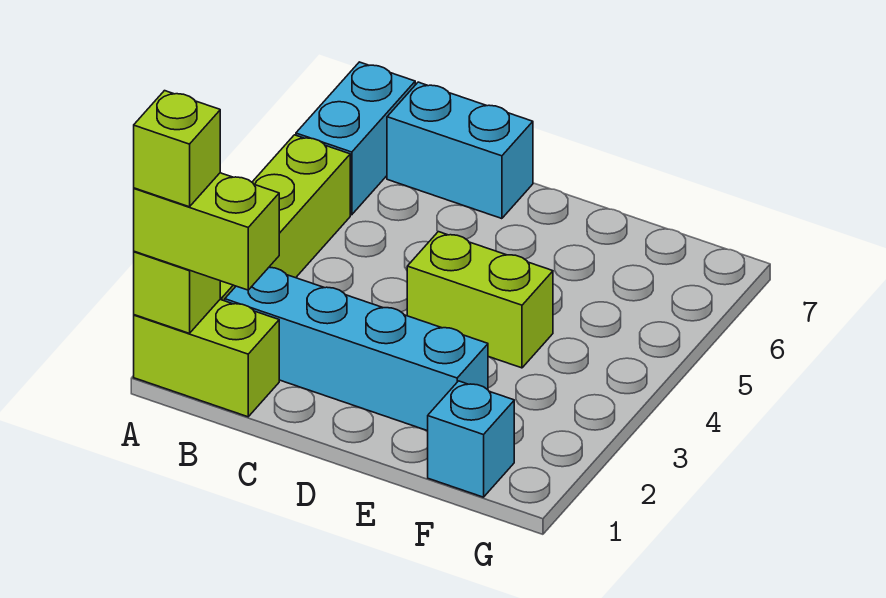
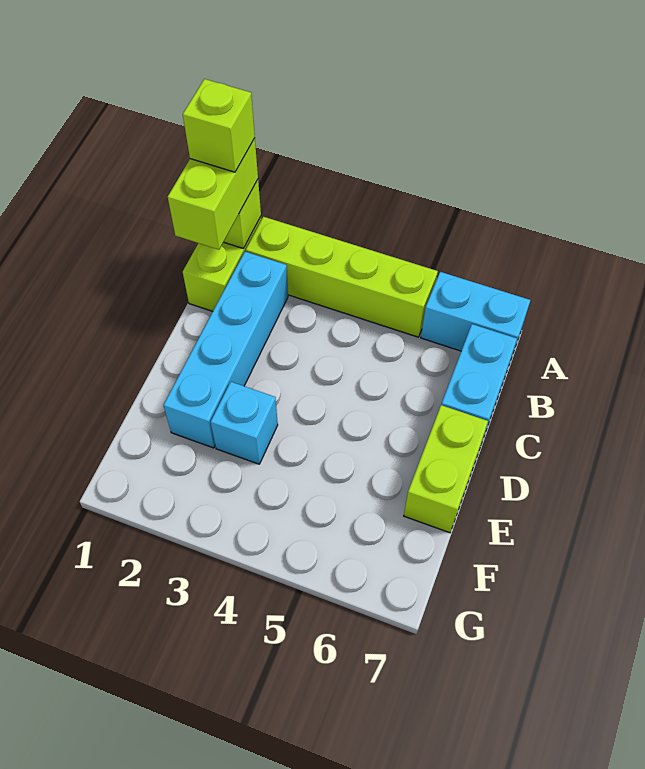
lime 1x2 brick [407,232,553,368] -> lime 1x2 brick moved to [404,405,488,533]
cyan 1x1 brick [428,381,514,497] -> cyan 1x1 brick moved to [211,382,278,464]

